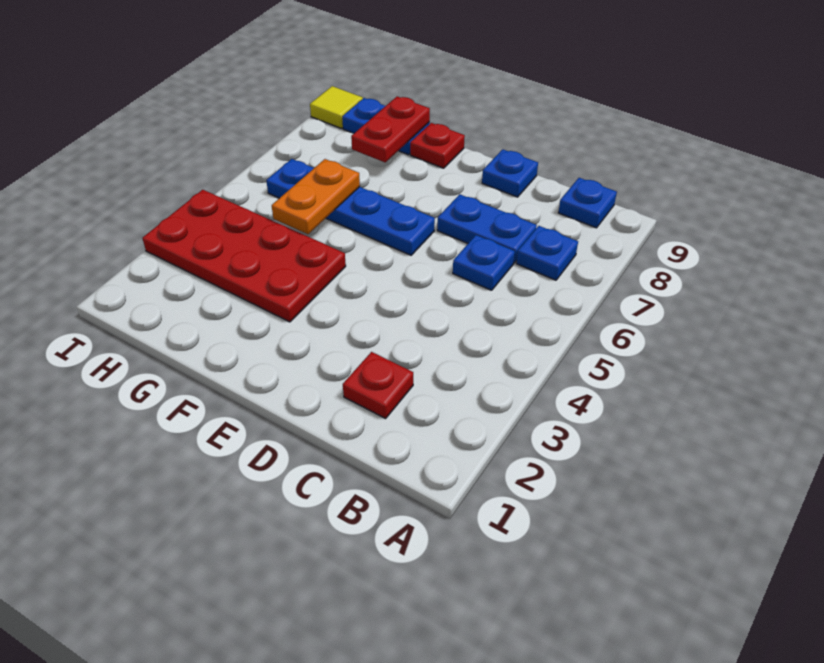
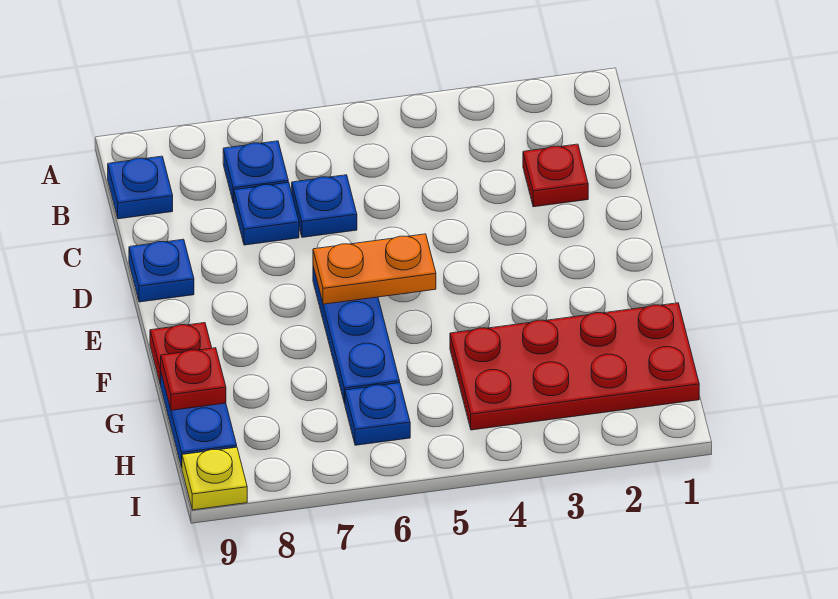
blue 1x2 plate [437,194,537,263] -> blue 1x1 plate [234,182,299,245]
red 2x4 plate [142,190,346,322] -> red 2x4 plate turned to [450,303,699,430]
orange 1x2 plate [272,159,360,234] -> orange 1x2 plate moved to [313,234,436,304]
red 1x2 plate [351,96,430,162] -> red 1x1 plate [160,348,226,410]
yellow 1x1 tile [310,86,363,129] -> yellow 1x1 plate [182,447,247,510]

